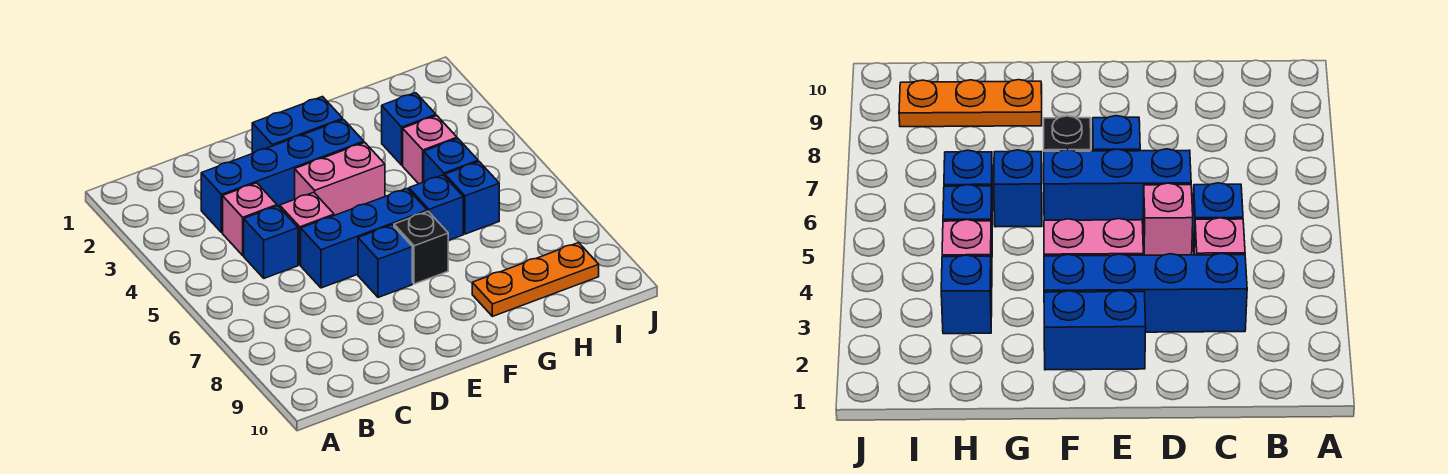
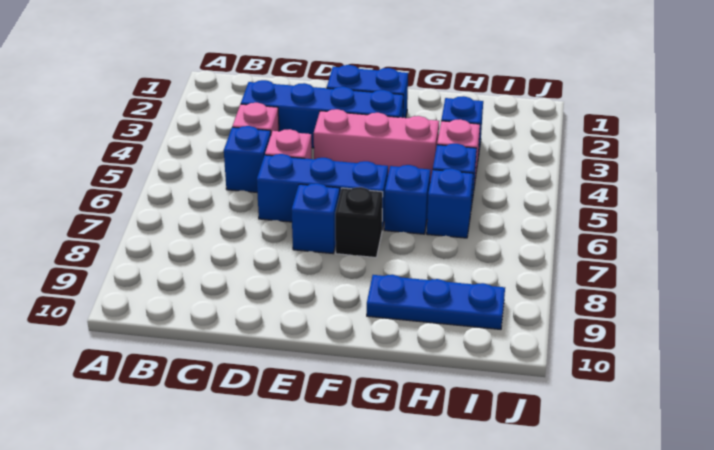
pink 1x2 brick [295,143,385,215] -> pink 1x3 brick [314,109,439,181]
orange 1x3 plate [472,243,599,316] -> blue 1x3 plate [367,275,505,329]

